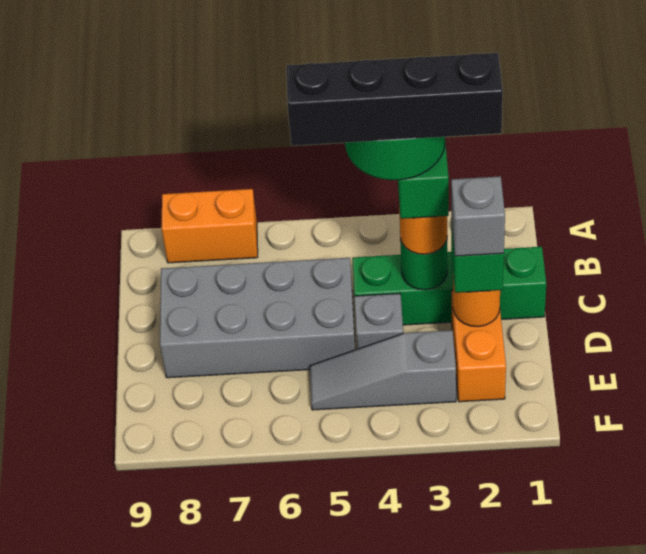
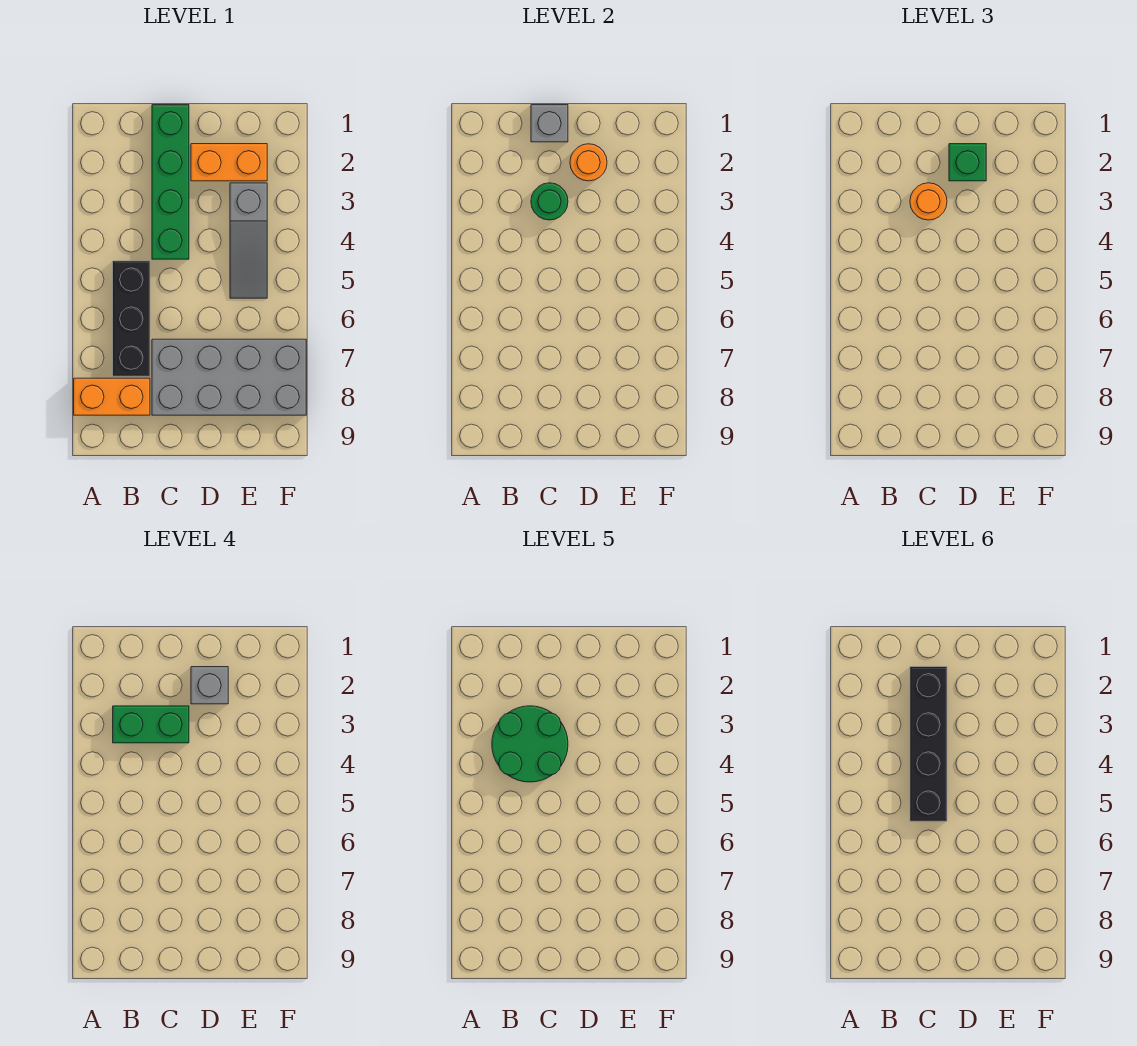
orange 1x2 brick [162,189,258,263] -> orange 1x2 brick turned to [74,378,150,415]
none -> black 1x3 brick [113,261,150,376]
grey 2x4 brick [160,258,355,378] -> grey 2x4 brick turned to [152,339,306,415]
grey 1x1 brick [354,294,403,349] -> grey 1x1 brick moved to [531,105,568,142]

